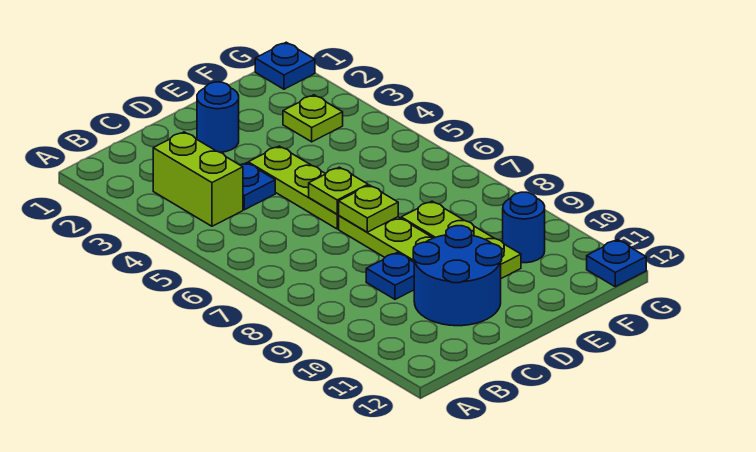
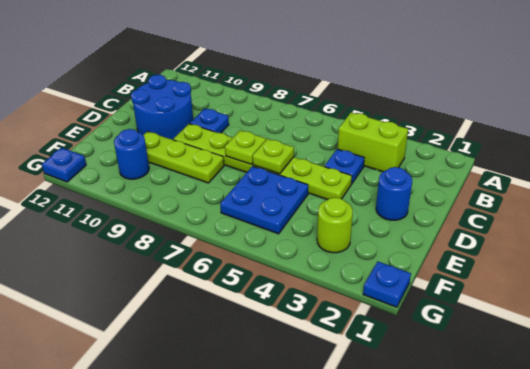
none -> blue 2x2 plate [220,166,308,234]
lime 1x1 plate [283,95,343,142] -> lime 1x1 round brick [317,197,353,253]

